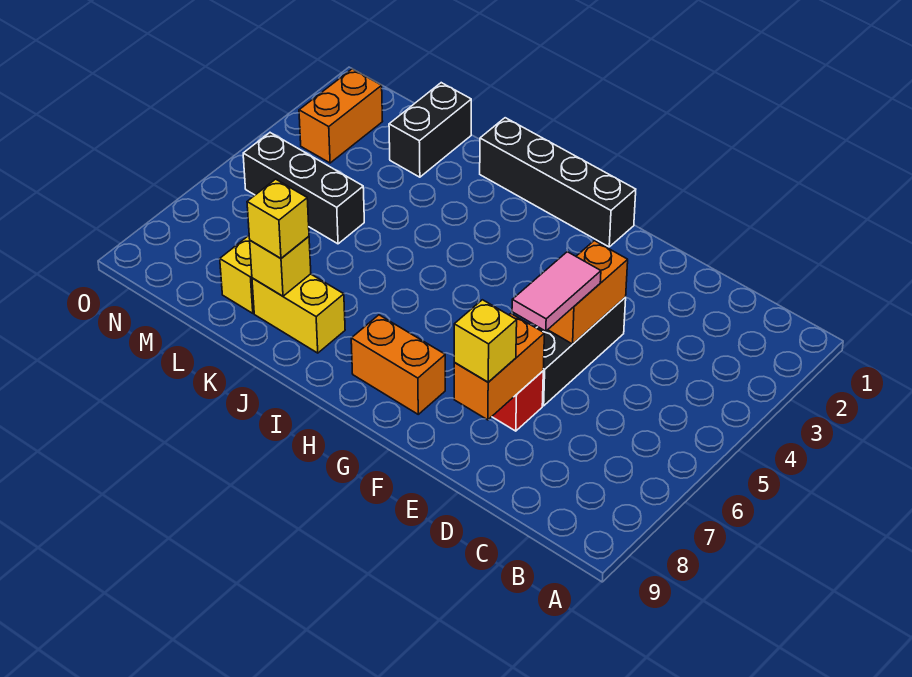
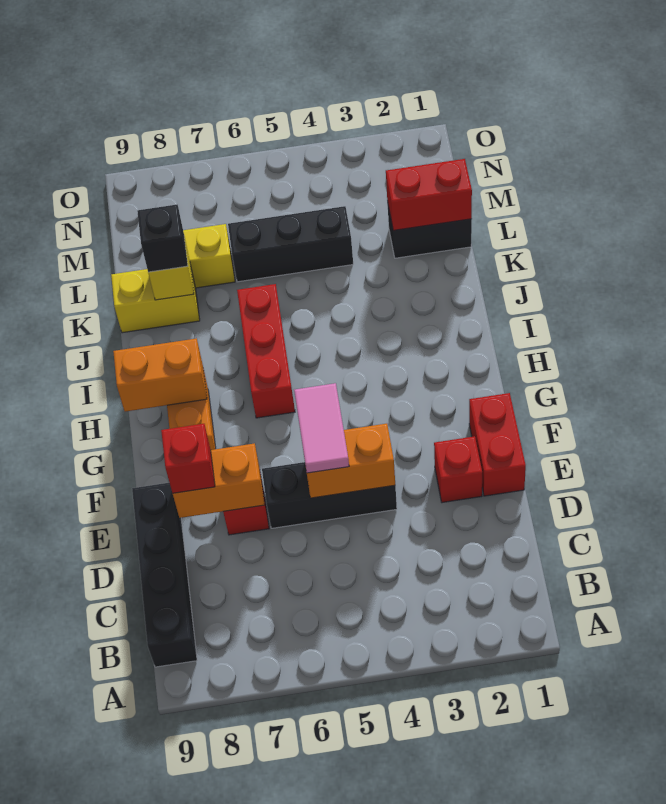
none -> red 1x2 brick [469,393,526,496]
none -> red 1x1 brick [434,436,482,503]
pink 1x2 tile [512,252,601,331] -> pink 1x2 tile turned to [294,383,349,473]
yellow 1x1 brick [454,300,517,382] -> red 1x1 brick [161,424,215,493]
black 1x4 brick [480,118,636,247] -> black 1x4 brick moved to [132,483,197,667]
none -> red 1x3 brick [237,284,295,418]
yellow 1x2 brick [252,274,345,353] -> yellow 1x2 brick turned to [111,265,200,333]
yellow 1x1 brick [247,179,309,258] -> black 1x1 brick [137,204,188,272]
none -> red 1x2 brick [386,159,472,230]
black 1x3 brick [243,133,364,244] -> black 1x3 brick turned to [228,206,353,282]
orange 1x2 brick [299,69,383,163] -> orange 1x2 brick moved to [113,338,207,412]

